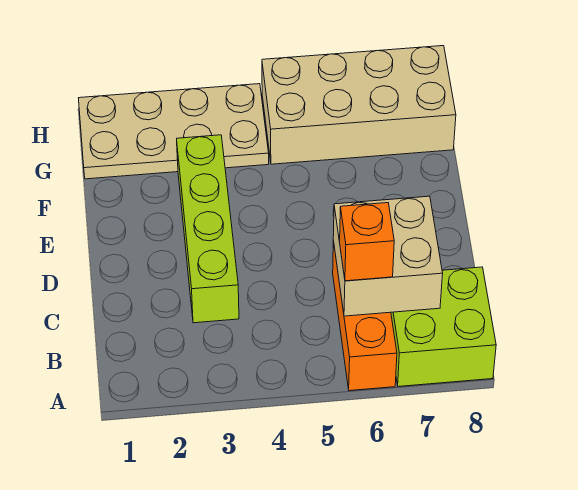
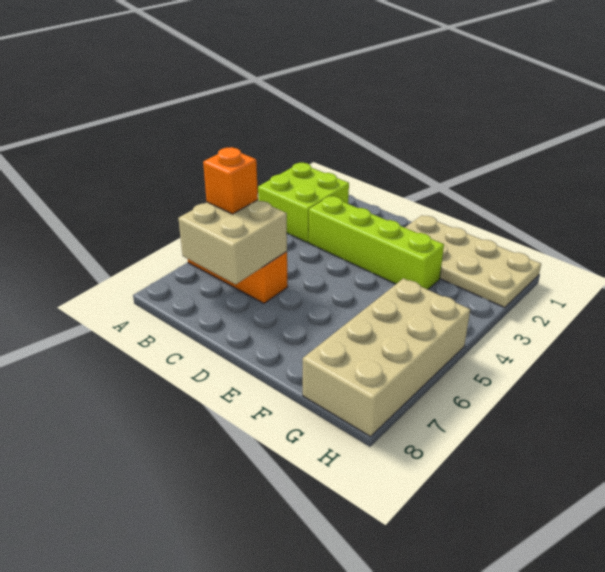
lime 2x2 brick [391,267,496,387] -> lime 2x2 brick moved to [258,163,349,243]
tan 2x4 plate [79,84,269,179] -> tan 2x4 plate turned to [405,215,541,308]

